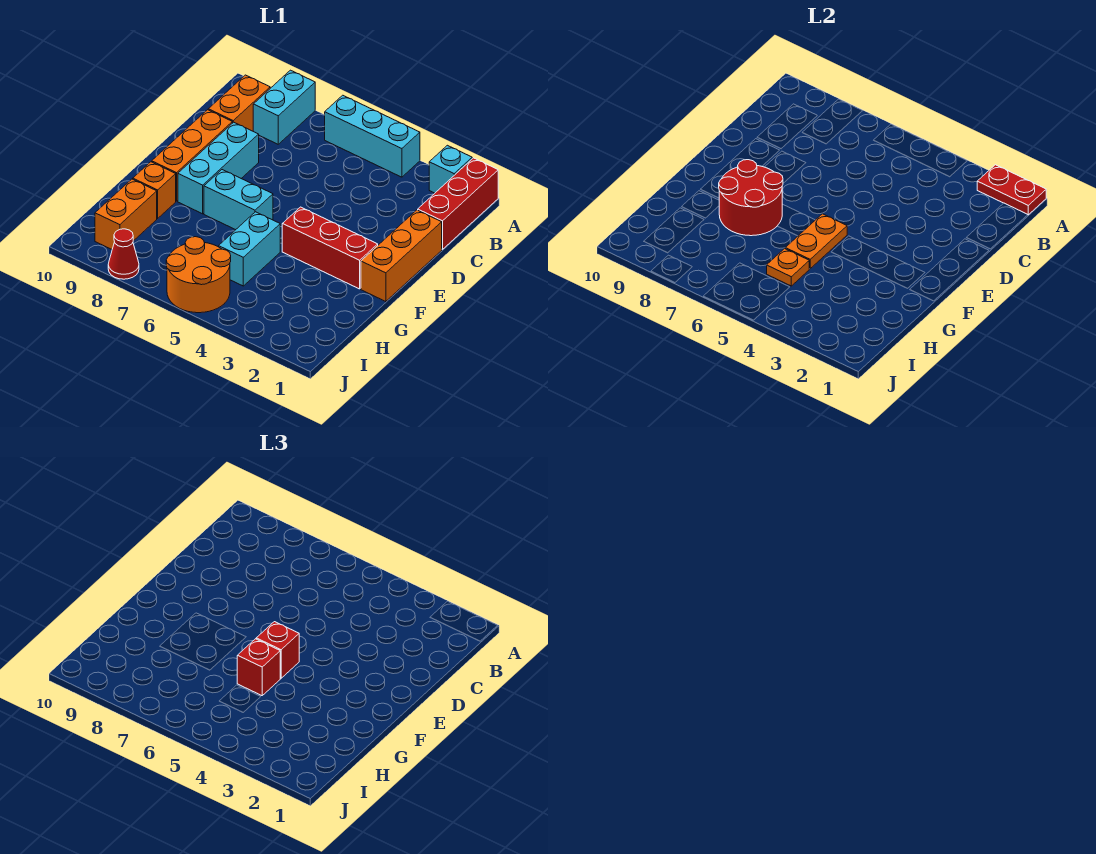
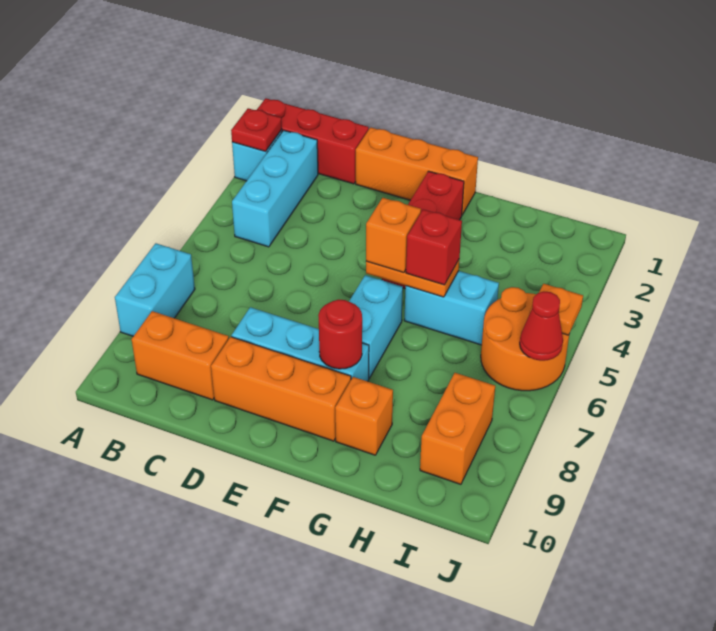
red 1x2 plate [977,165,1046,215] -> red 1x1 plate [231,108,282,152]
cyan 1x3 brick [325,95,420,177] -> cyan 1x3 brick moved to [232,130,318,247]
cyan 1x2 brick [253,70,315,144] -> cyan 1x2 brick turned to [115,243,195,336]
red 1x1 brick [256,622,299,678] -> orange 1x1 brick [366,198,421,272]
red 2x2 round brick [719,160,783,236] -> red 1x1 round brick [318,300,362,369]
orange 1x1 plate [767,249,809,286] -> orange 1x1 plate moved to [530,284,583,335]
orange 1x2 brick [95,179,157,249] -> orange 1x2 brick turned to [420,373,495,484]
red 1x1 cone [108,229,139,279] -> red 1x1 cone moved to [520,292,563,361]

